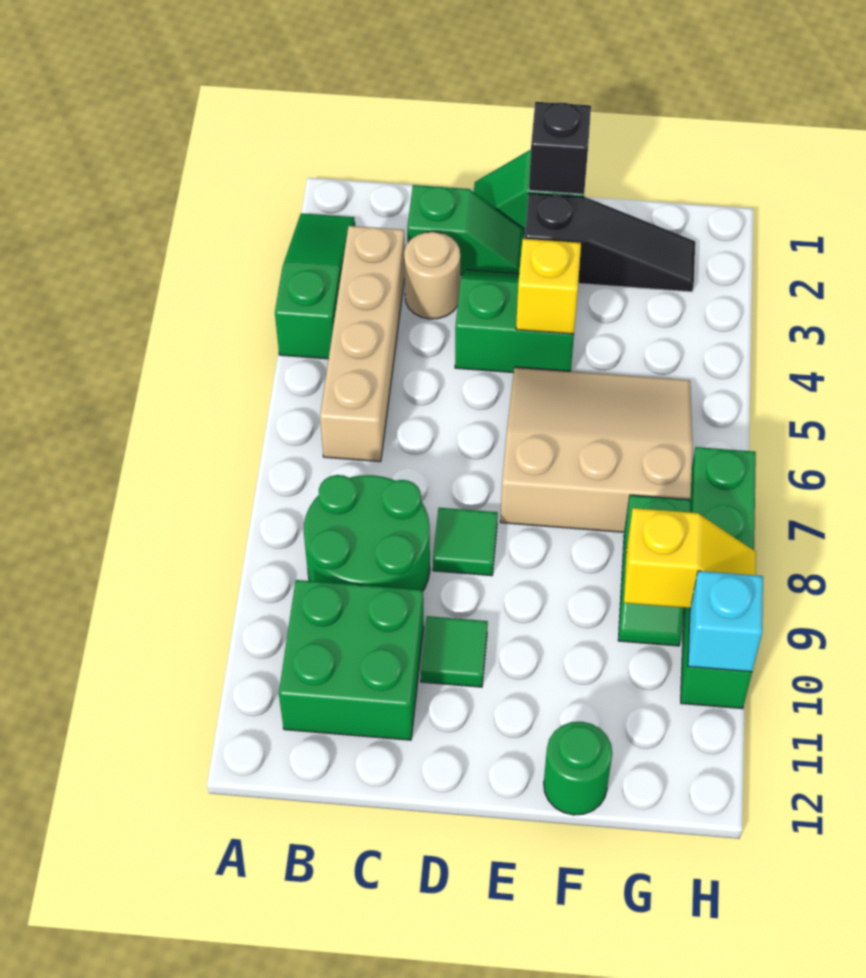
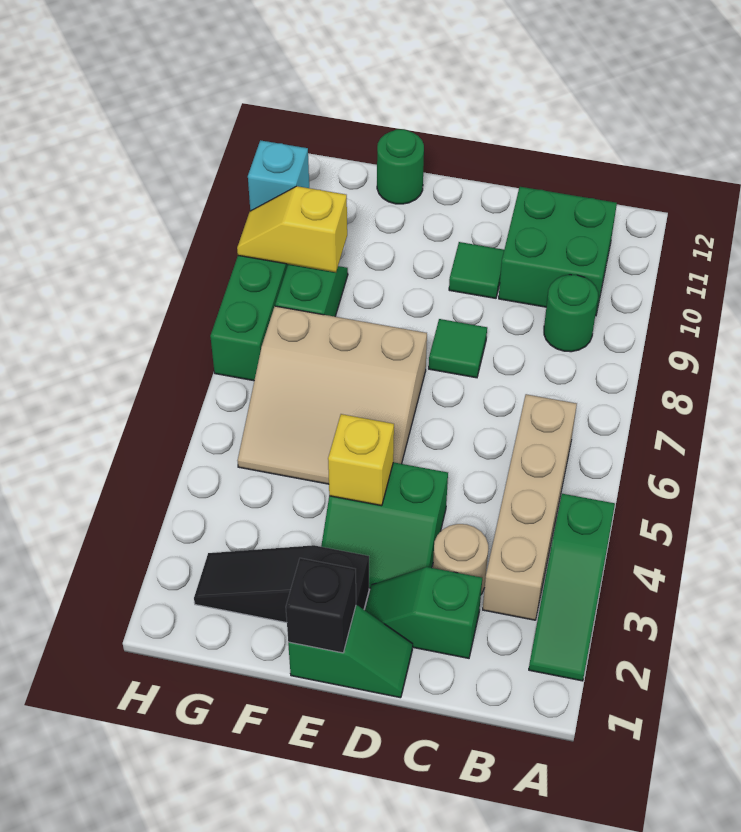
green 2x2 round brick [304,475,430,591] -> green 1x1 round brick [544,275,598,352]

